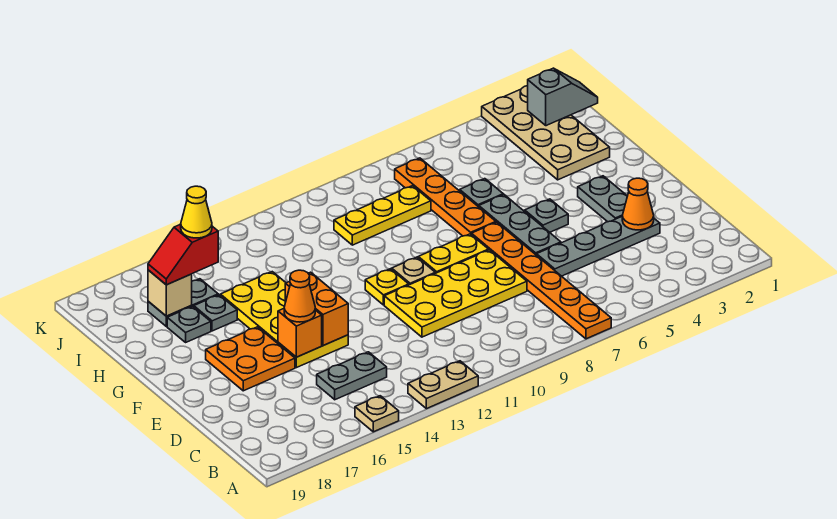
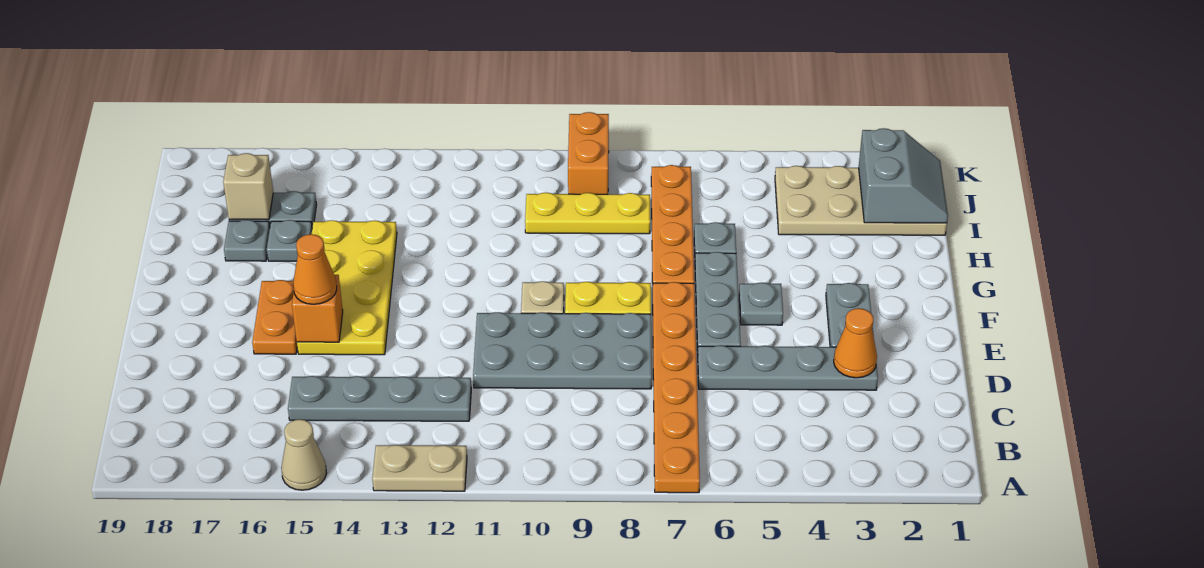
tan 1x1 plate [355,396,399,432] -> tan 1x1 cone [281,419,327,490]
grey 1x2 plate [317,352,387,400] -> grey 1x4 plate [288,376,471,421]
yellow 2x4 plate [384,250,527,337] -> grey 2x4 plate [473,312,652,389]
orange 1x2 brick [285,272,348,346] -> orange 1x2 brick moved to [568,112,609,194]
orange 2x2 plate [206,327,295,391] -> orange 1x2 plate [252,280,297,354]
yellow 1x1 plate [365,269,409,305] -> none
tan 2x4 plate [482,86,610,180] -> tan 2x4 plate turned to [775,166,947,235]
red 1x2 slope [148,224,218,285] -> none
yellow 1x1 cone [181,186,212,238] -> none
grey 1x2 slope [528,68,598,126] -> grey 2x2 slope [859,128,948,223]

